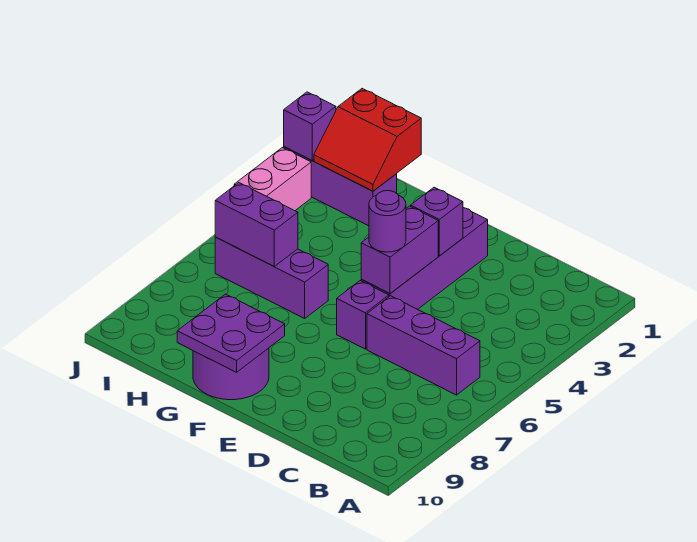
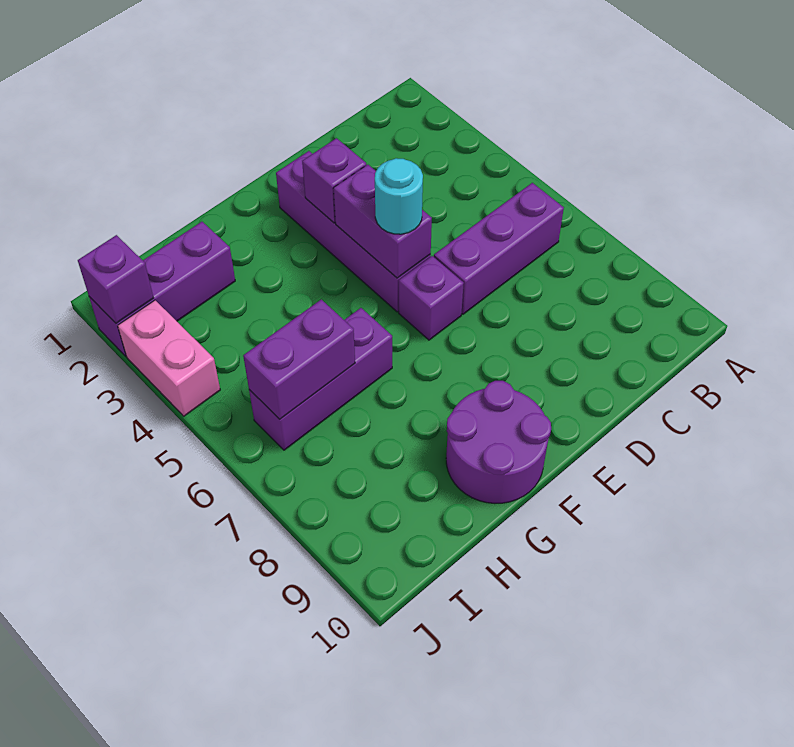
purple 1x1 round brick [369,191,406,252] -> cyan 1x1 round brick [375,158,423,234]
purple 2x2 plate [177,294,285,372] -> none
red 2x2 slope [314,89,421,191] -> none

